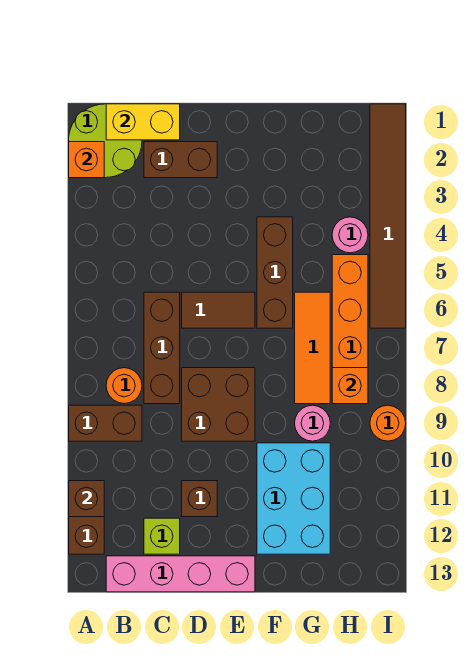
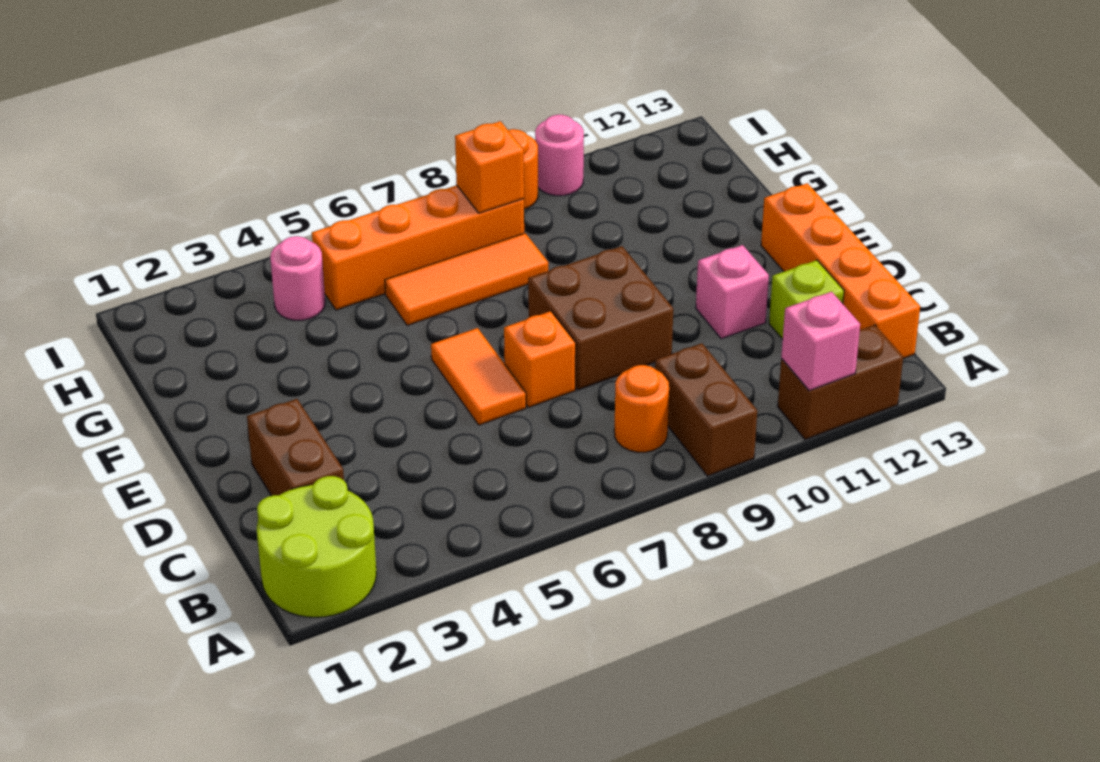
orange 1x1 brick [69,142,104,178] -> orange 1x1 brick moved to [504,311,576,407]
brown 1x1 brick [69,481,104,517] -> pink 1x1 brick [781,292,860,391]
yellow 1x2 brick [106,104,180,140] -> none
pink 1x4 brick [106,556,255,592] -> orange 1x4 brick [761,183,920,358]
brown 1x3 brick [144,292,180,404] -> none
brown 1x2 tile [182,292,255,328] -> orange 1x2 tile [431,328,526,425]
brown 1x1 brick [182,481,217,517] -> pink 1x1 brick [696,245,769,339]
brown 1x3 brick [257,217,293,328] -> none
cyan 2x3 brick [257,443,330,554] -> none
pink 1x1 round brick [295,405,330,441] -> pink 1x1 round brick moved to [535,115,584,196]
brown 1x6 tile [370,104,406,328] -> none

